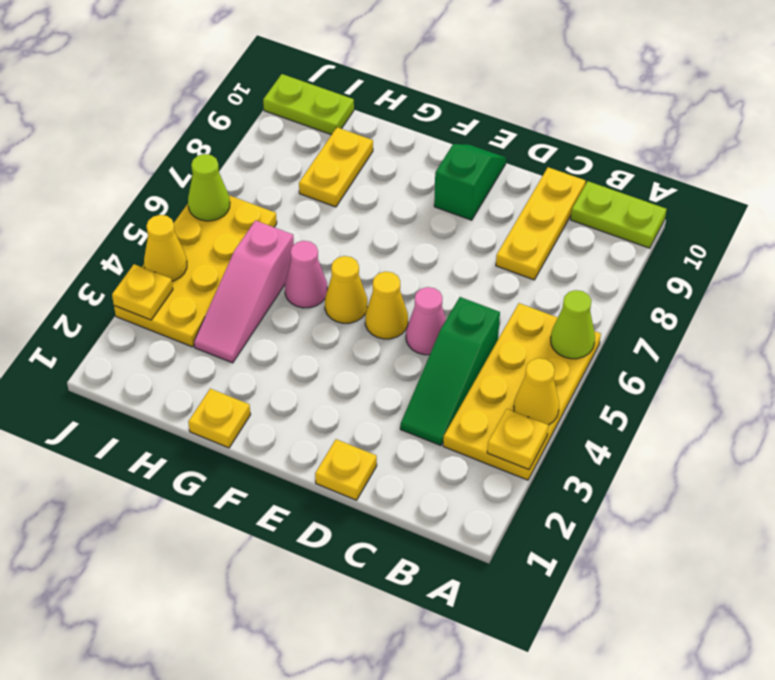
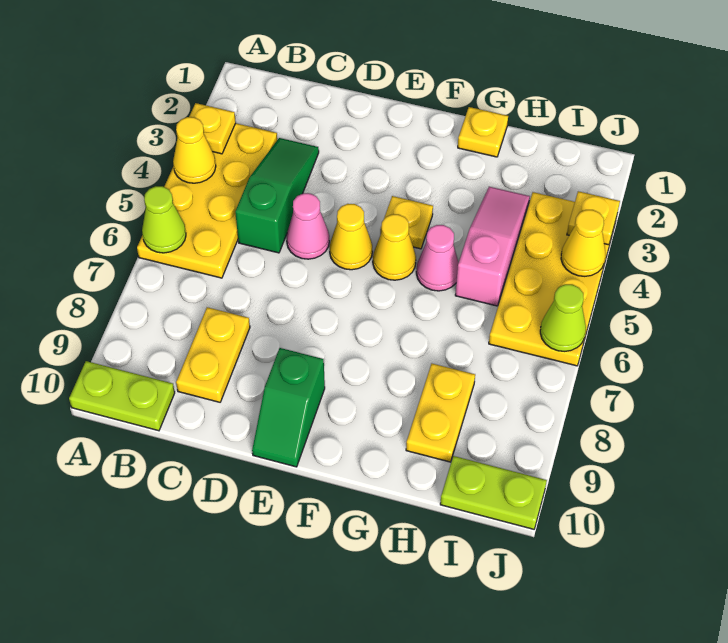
yellow 1x3 plate [496,167,586,280] -> yellow 1x2 plate [176,307,250,402]
yellow 1x1 plate [315,439,377,500] -> yellow 1x1 plate moved to [380,196,433,249]

